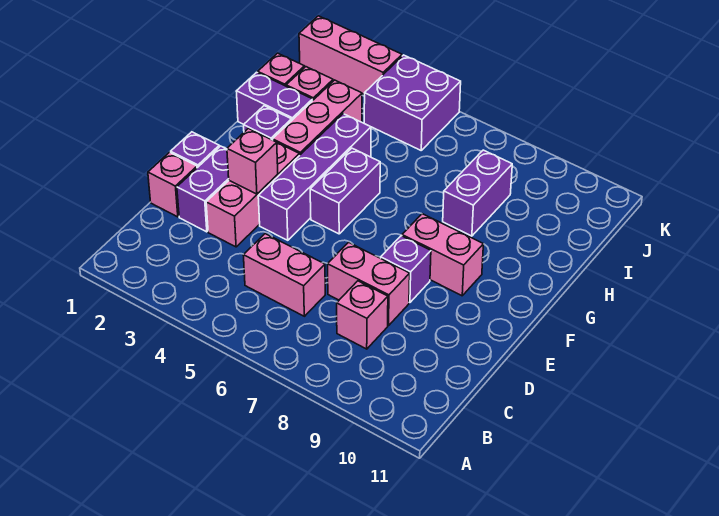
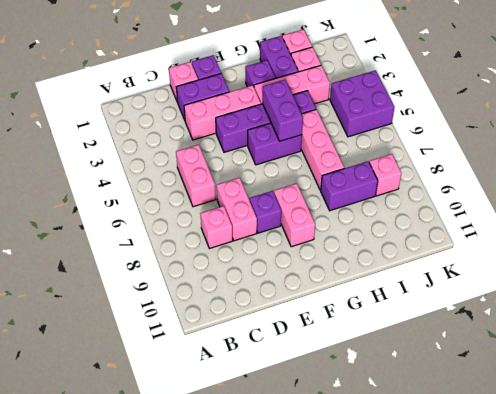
pink 1x1 brick [227,129,278,194] -> pink 1x1 brick moved to [369,154,401,196]
none -> purple 1x2 brick [262,80,303,141]
pink 1x3 brick [299,16,402,95] -> pink 1x3 brick moved to [301,109,344,190]

